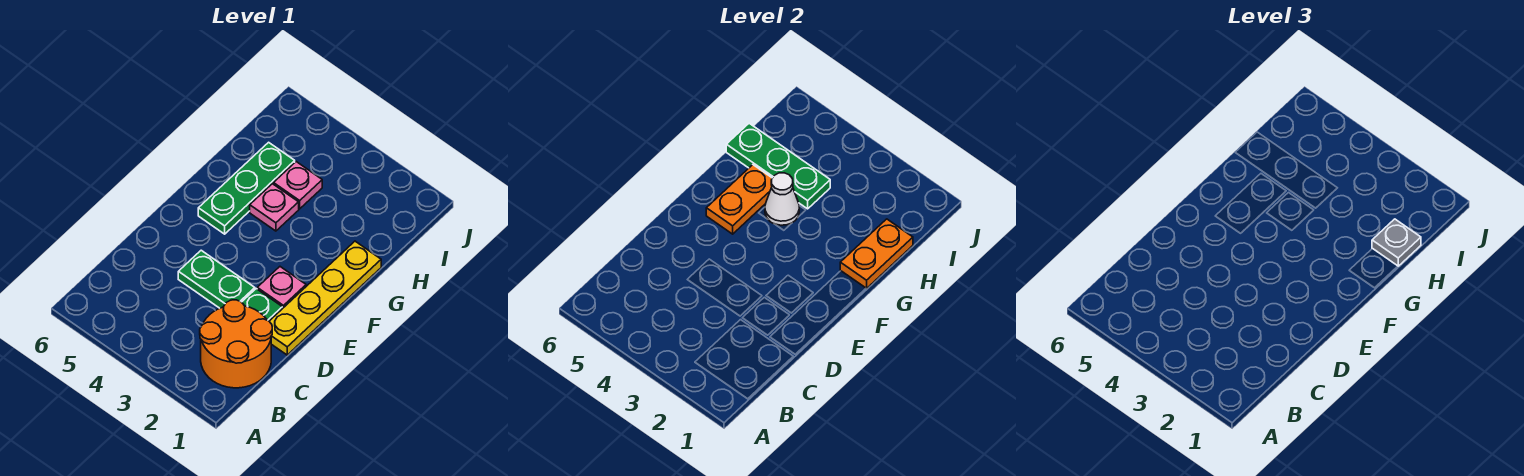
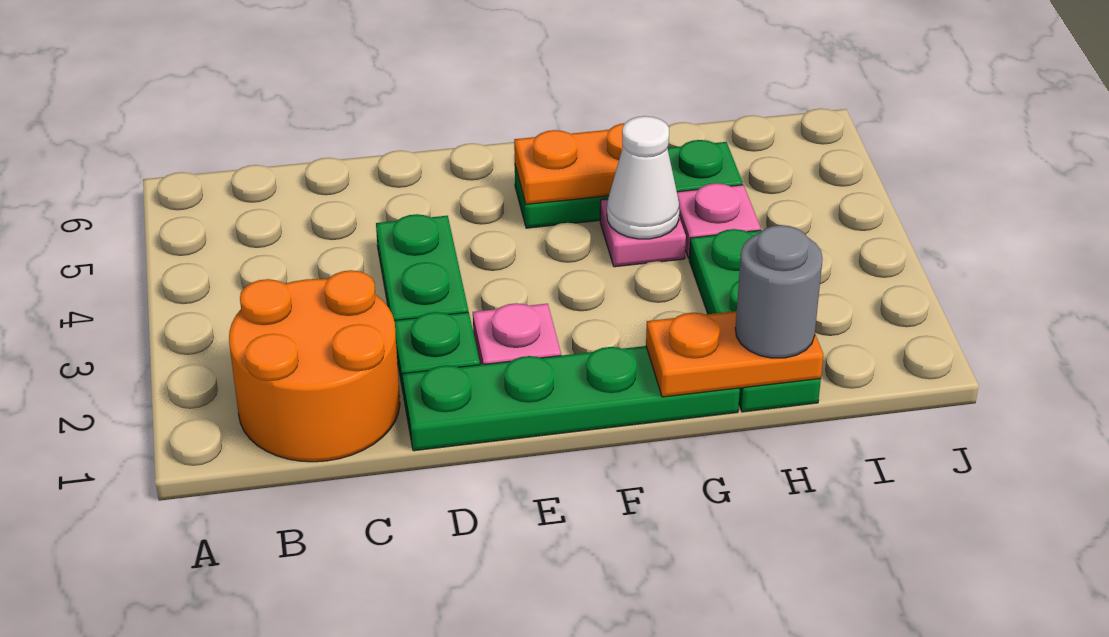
yellow 1x4 plate [269,241,381,355] -> green 1x4 plate [402,346,740,451]
grey 1x1 plate [1372,219,1421,266] -> grey 1x1 round brick [735,225,822,358]
green 1x3 plate [726,123,830,209] -> green 1x3 plate moved to [689,229,821,412]

